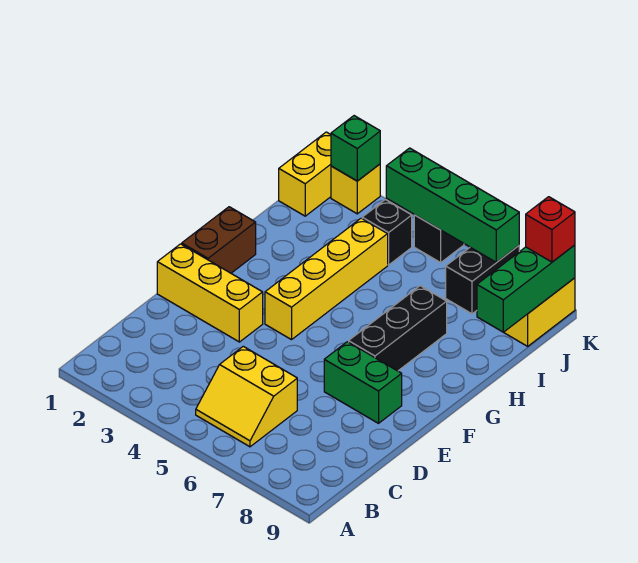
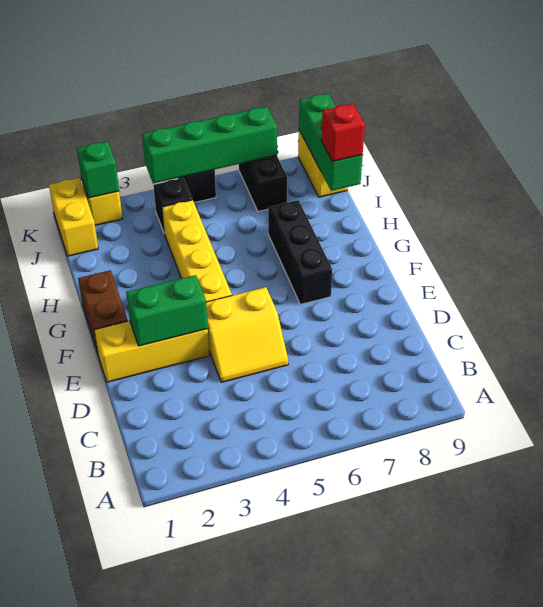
yellow 2x2 slope [196,346,297,447] -> yellow 2x2 slope moved to [206,287,288,382]
green 1x2 brick [324,342,402,423] -> green 1x2 brick moved to [126,275,208,346]
red 1x1 brick [526,197,575,262] -> red 1x1 brick moved to [321,104,365,162]

